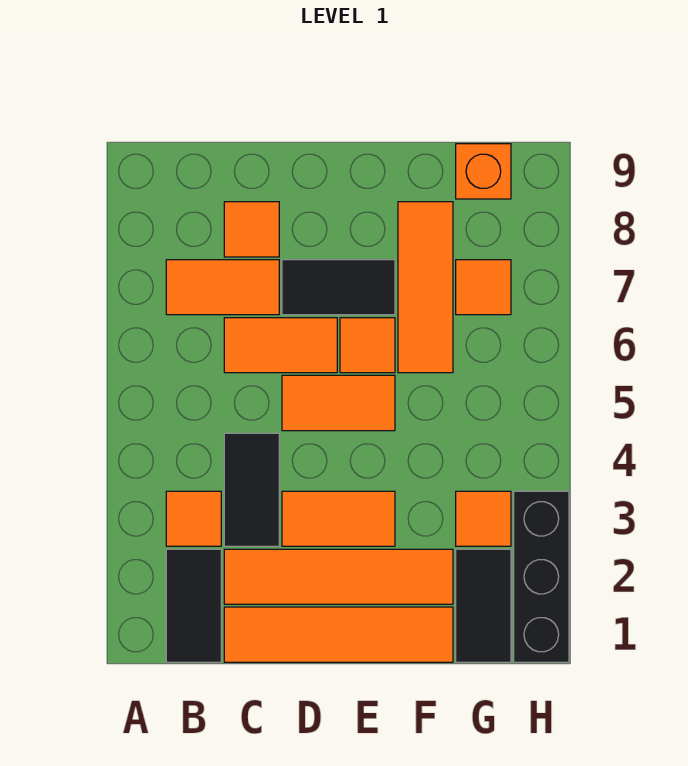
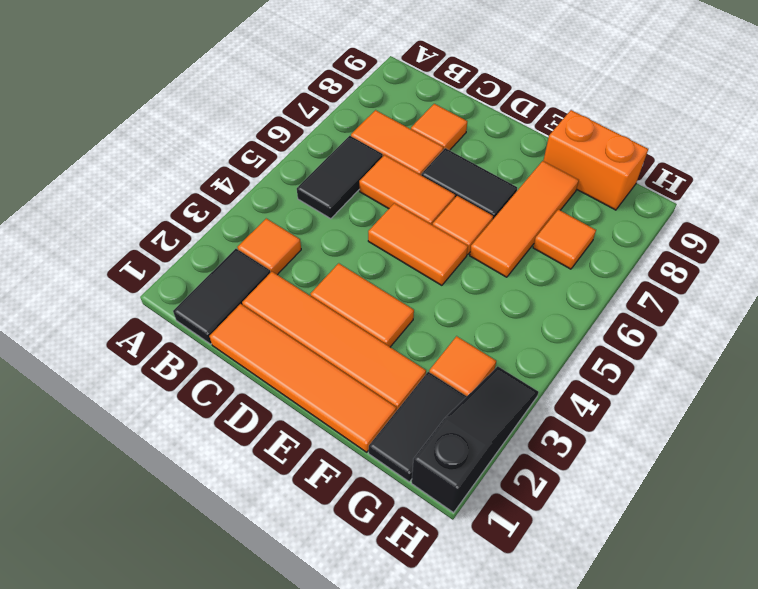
black 1x2 tile [224,433,279,546] -> black 1x2 tile moved to [297,136,383,219]
orange 1x1 brick [456,144,511,199] -> orange 1x2 brick [543,110,648,210]
black 1x3 brick [514,491,569,662] -> black 1x3 slope [412,366,539,512]

